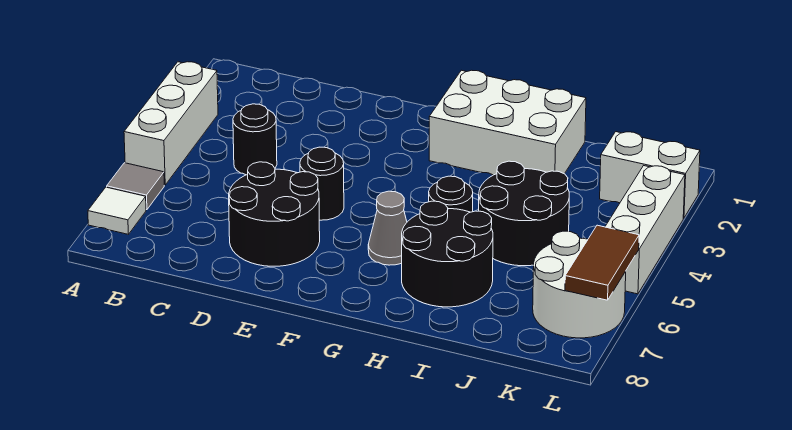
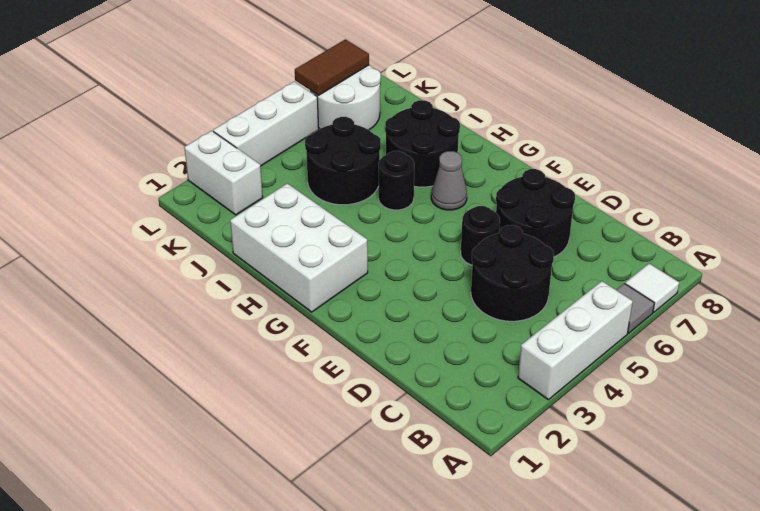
black 1x1 round brick [233,104,277,175] -> black 2x2 round brick [471,225,554,321]

